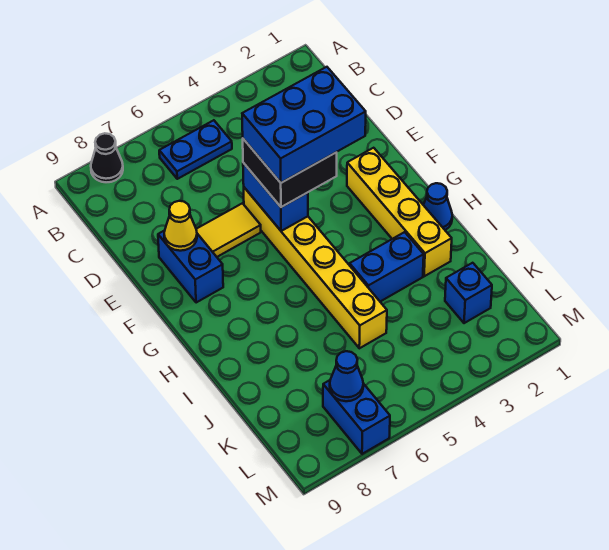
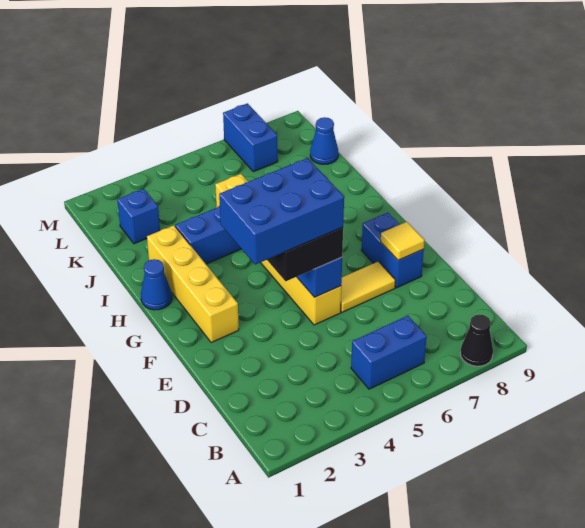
blue 1x2 plate [159,120,232,179] -> blue 1x2 brick [351,316,427,389]
yellow 1x1 cone [164,201,197,251] -> yellow 1x1 tile [381,222,425,260]
blue 1x1 cone [330,351,363,401] -> blue 1x1 cone moved to [310,117,338,164]

